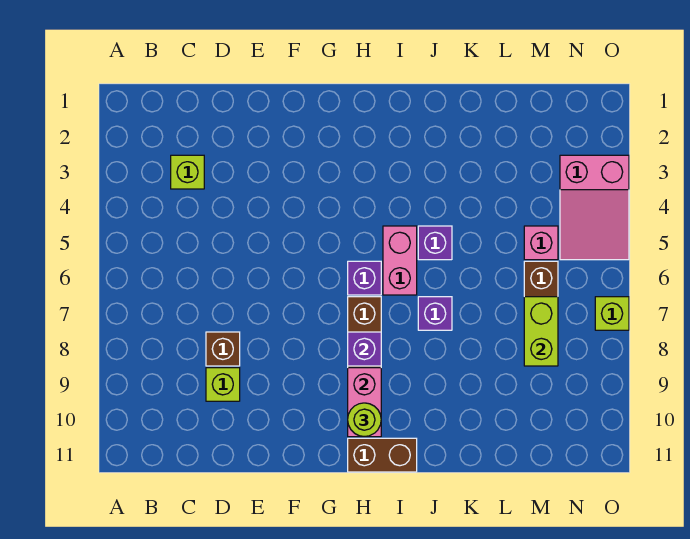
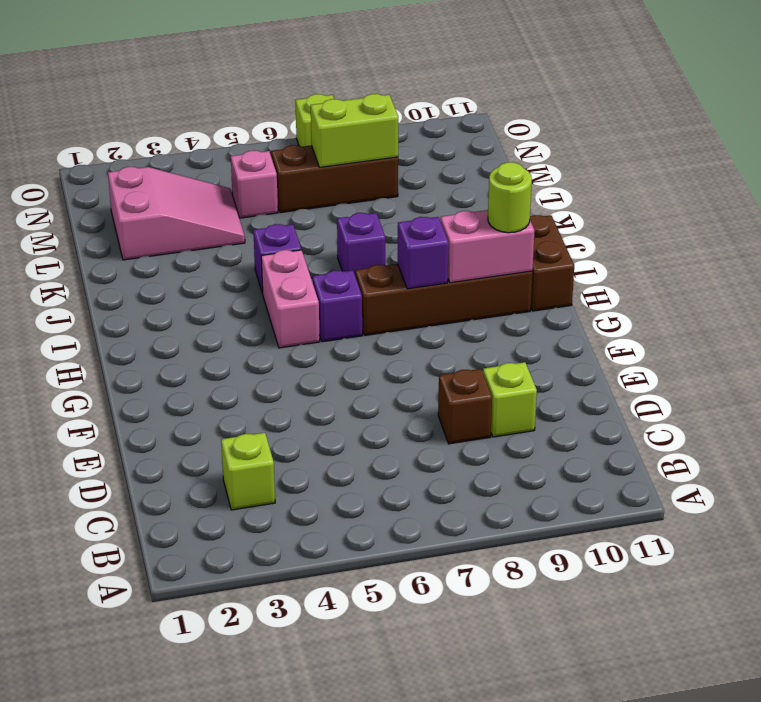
pink 1x2 brick [383,226,417,295] -> pink 1x2 brick turned to [261,250,320,348]
pink 2x3 slope [560,155,629,260] -> pink 2x3 slope moved to [108,167,245,260]

